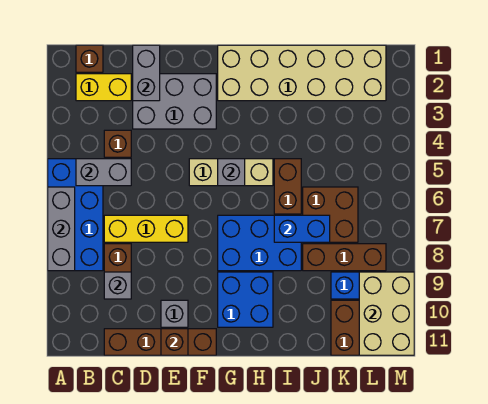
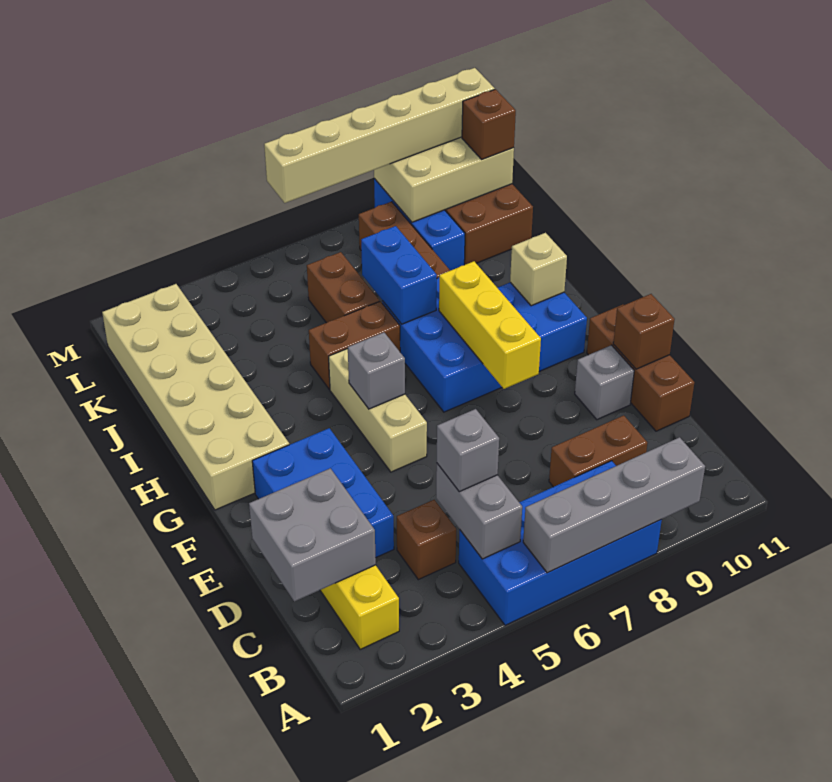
grey 1x3 brick [48,187,75,271] -> grey 1x4 brick [523,437,705,573]
brown 1x1 brick [76,45,103,72] -> brown 1x1 brick moved to [462,89,516,159]
yellow 1x3 brick [104,215,188,242] -> yellow 1x3 brick moved to [439,261,541,389]
grey 1x1 brick [104,272,131,299] -> grey 1x1 brick moved to [437,409,499,492]
brown 1x4 brick [104,329,216,355] -> brown 1x3 brick [587,305,694,431]
grey 1x2 brick [133,45,160,101] -> grey 2x2 brick [249,468,376,601]
grey 2x3 brick [133,74,216,129] -> blue 2x3 brick [252,428,394,558]
none -> tan 1x1 brick [510,233,567,306]
brown 2x2 brick [303,187,358,242] -> brown 1x2 brick [307,252,379,323]
none -> tan 1x6 brick [264,68,495,203]

